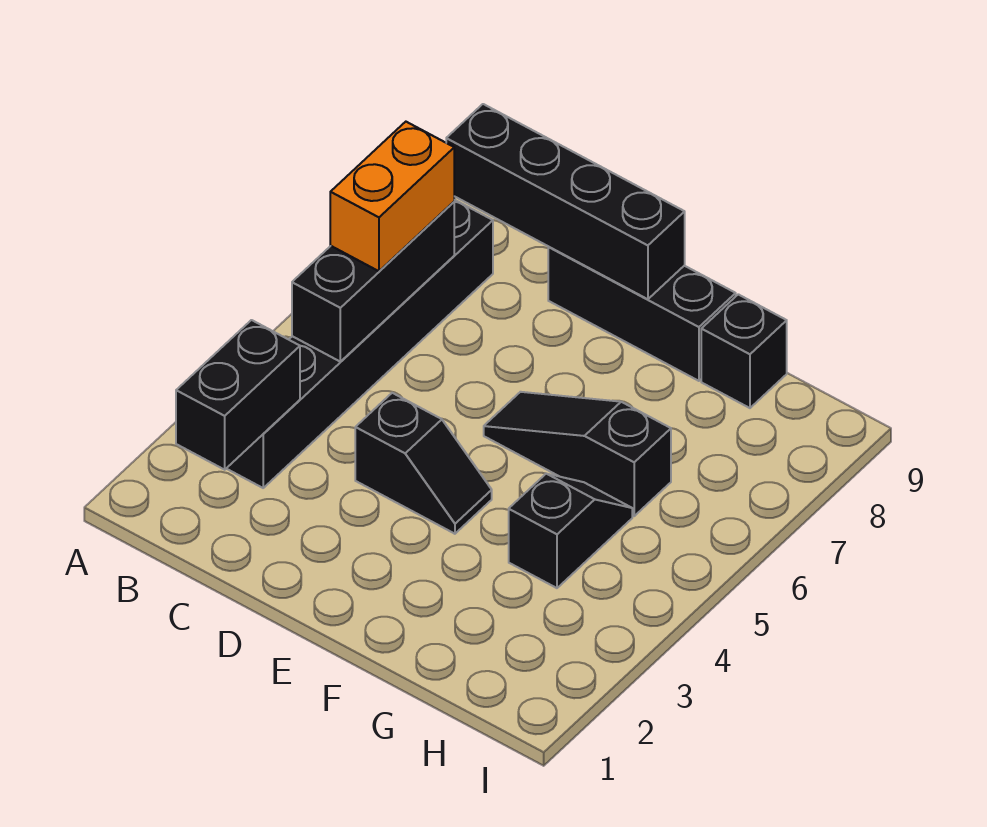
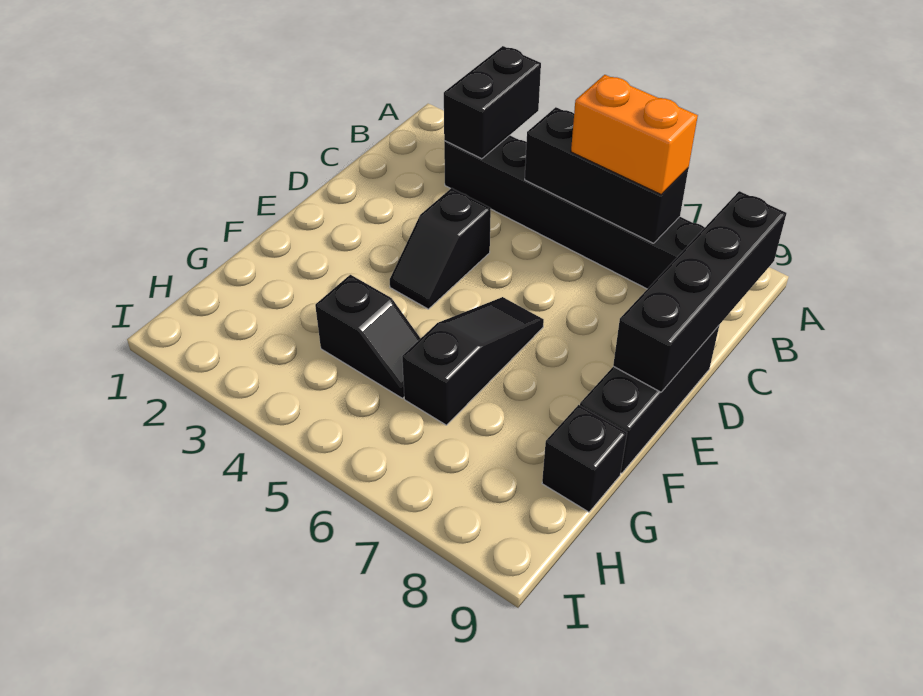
black 1x2 brick [176,320,300,470] -> black 1x2 brick turned to [444,46,541,159]

